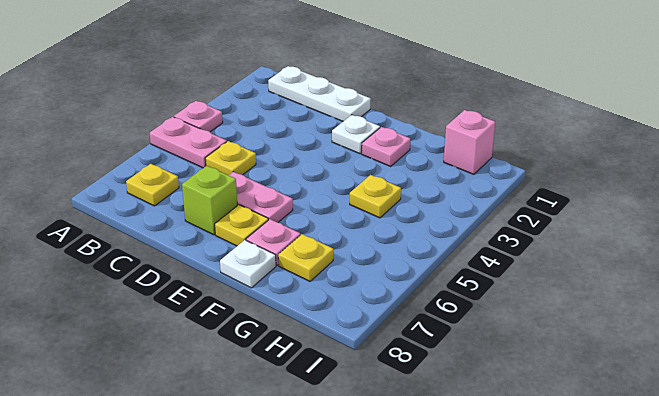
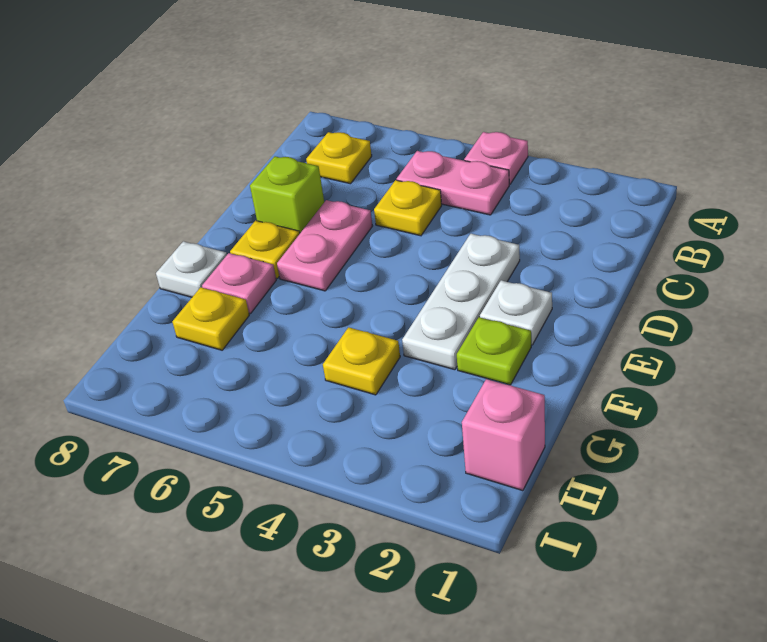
pink 1x2 plate [150,117,227,168] -> pink 1x2 plate turned to [397,151,509,215]
white 1x3 plate [268,66,371,121] -> white 1x3 plate moved to [402,234,520,370]
pink 1x1 plate [362,127,410,166] -> lime 1x1 plate [457,317,531,385]

